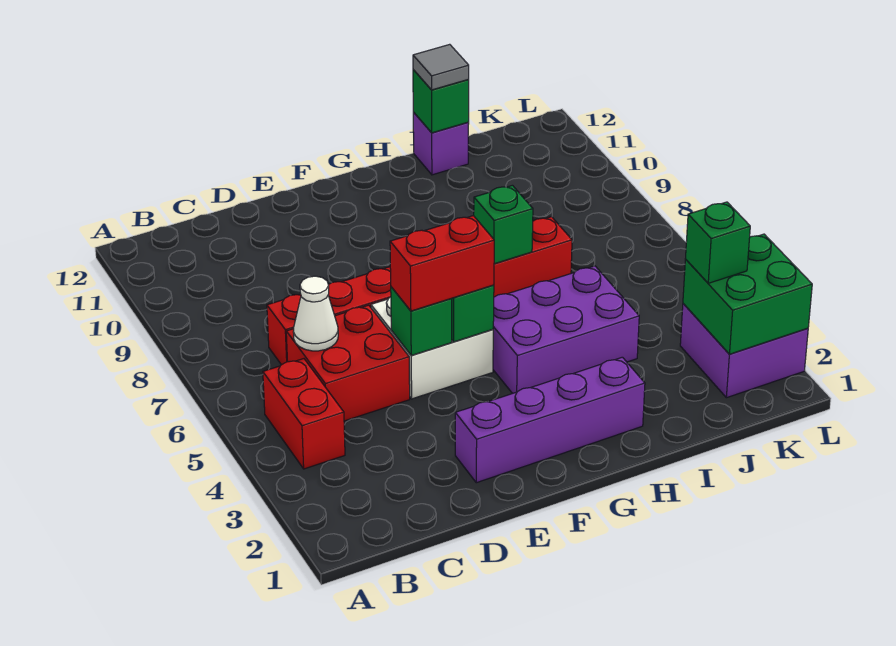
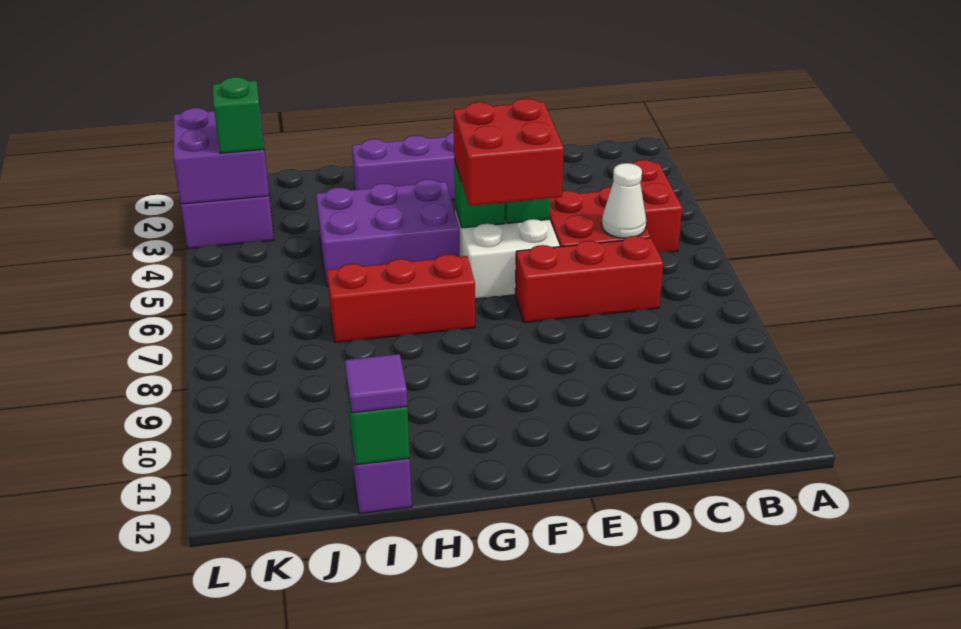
red 1x2 brick [390,216,494,311] -> red 2x2 brick [454,98,564,206]
green 1x1 brick [474,185,533,264] -> none
grey 1x1 tile [413,44,469,90] -> purple 1x1 tile [345,354,408,413]
green 2x2 brick [683,234,812,354] -> purple 2x2 brick [173,108,269,204]

